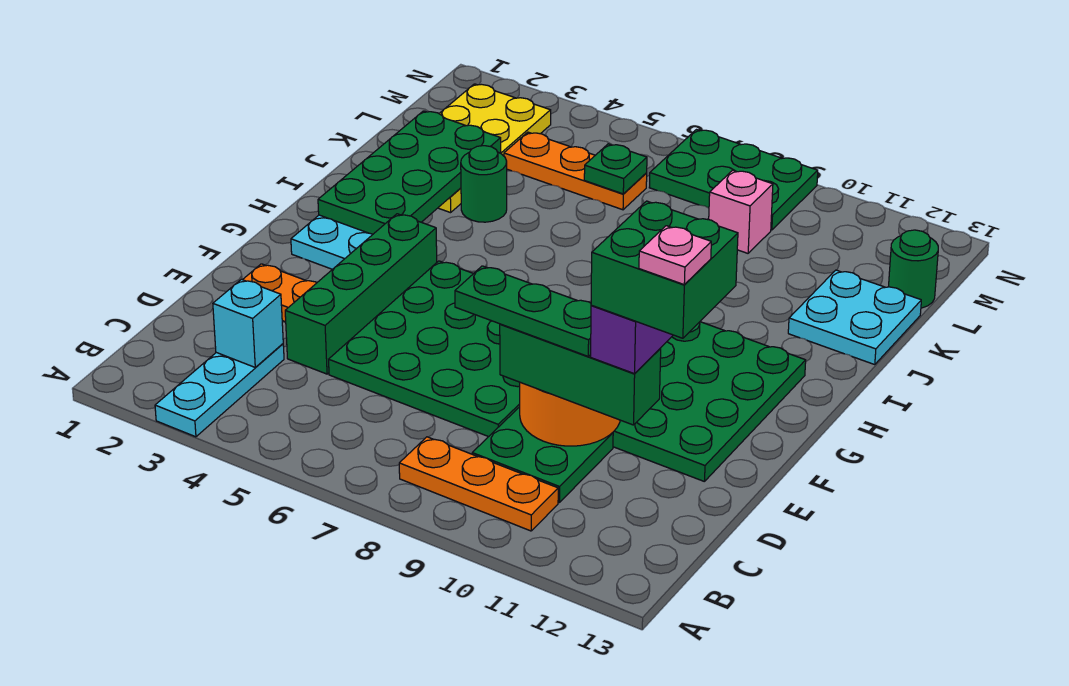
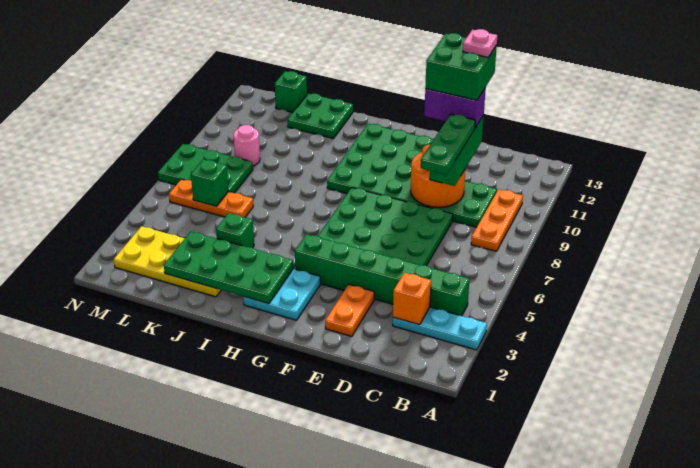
cyan 1x1 brick [213,279,283,368] -> orange 1x1 brick [393,273,431,325]
green 1x4 brick [285,214,437,374] -> green 1x6 brick [295,234,469,316]
green 1x1 round brick [461,146,507,222] -> green 1x1 brick [216,213,254,248]
cyan 2x2 plate [788,270,921,365] -> green 2x2 plate [288,93,353,139]
orange 1x3 plate [504,132,647,210] -> orange 1x3 plate turned to [169,179,253,217]
green 1x1 plate [584,144,647,194] -> green 1x1 brick [191,159,228,206]
pink 1x1 brick [709,170,773,253] -> pink 1x1 round brick [234,125,260,166]
green 1x1 round brick [888,230,938,308] -> green 1x1 brick [275,71,307,112]
green 2x3 plate [649,130,818,230] -> green 2x3 plate turned to [158,144,253,193]

